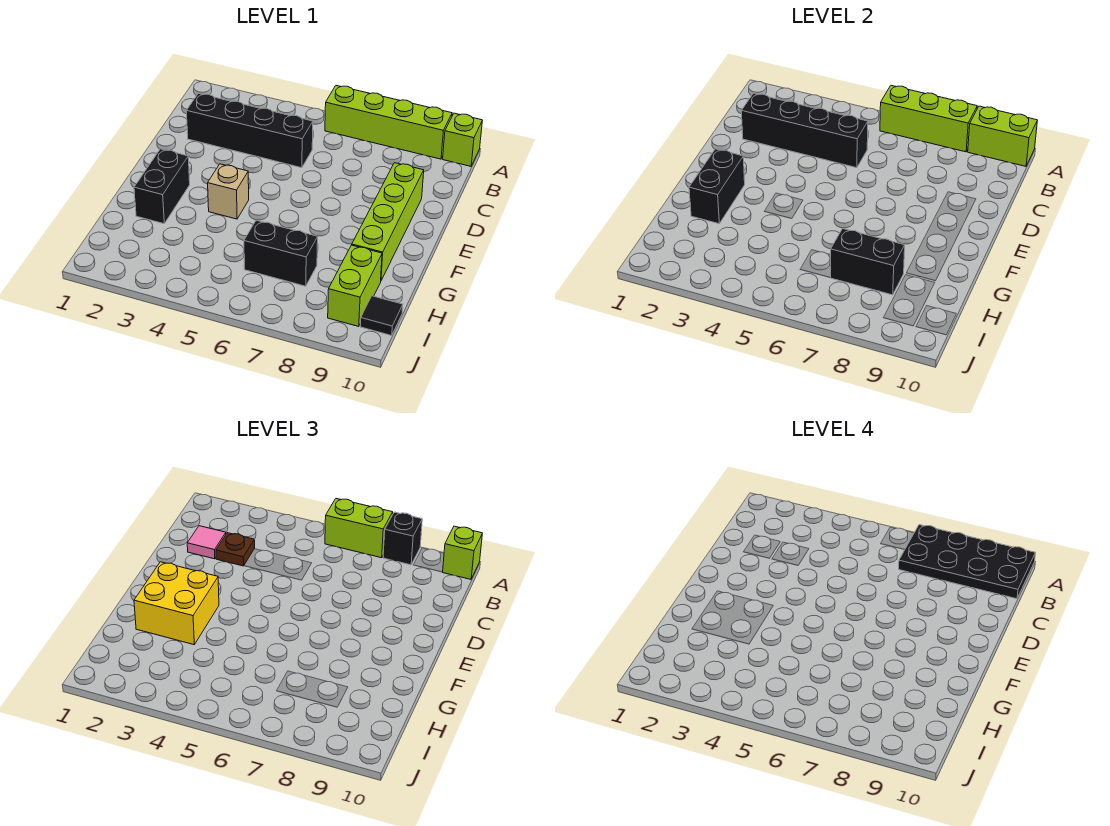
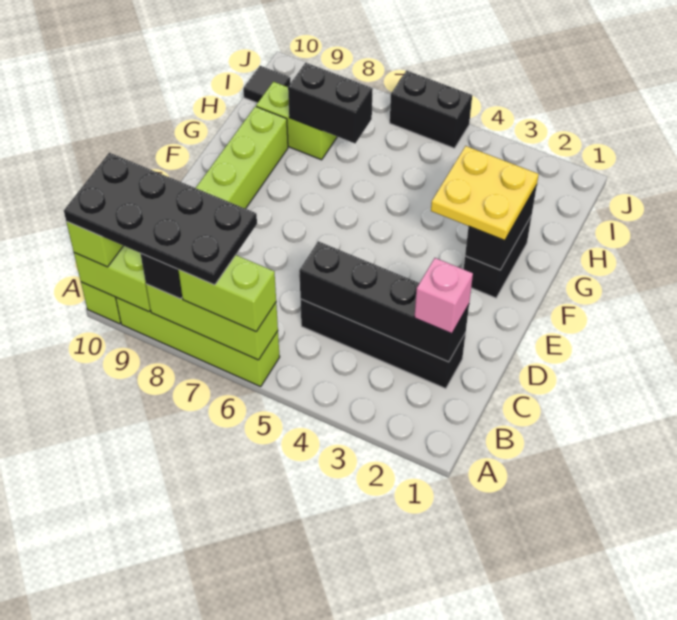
pink 1x1 tile [187,526,226,559] -> pink 1x1 brick [414,258,473,334]
brown 1x1 plate [216,533,255,566] -> none
yellow 2x2 brick [134,562,219,645] -> yellow 2x2 plate [431,146,539,241]
tan 1x1 brick [208,164,249,219] -> none
black 1x2 brick [244,220,318,286] -> black 1x2 brick moved to [390,71,472,148]
lime 1x2 brick [328,245,382,326] -> lime 1x2 brick turned to [256,82,337,160]

